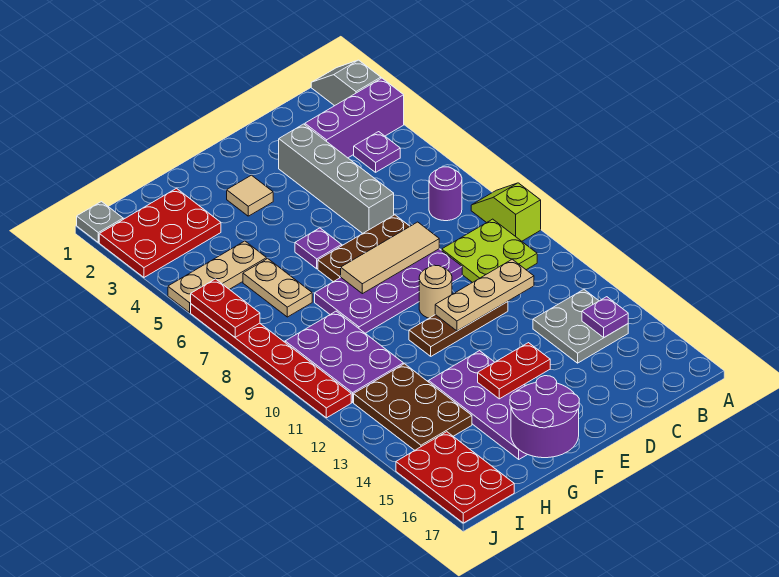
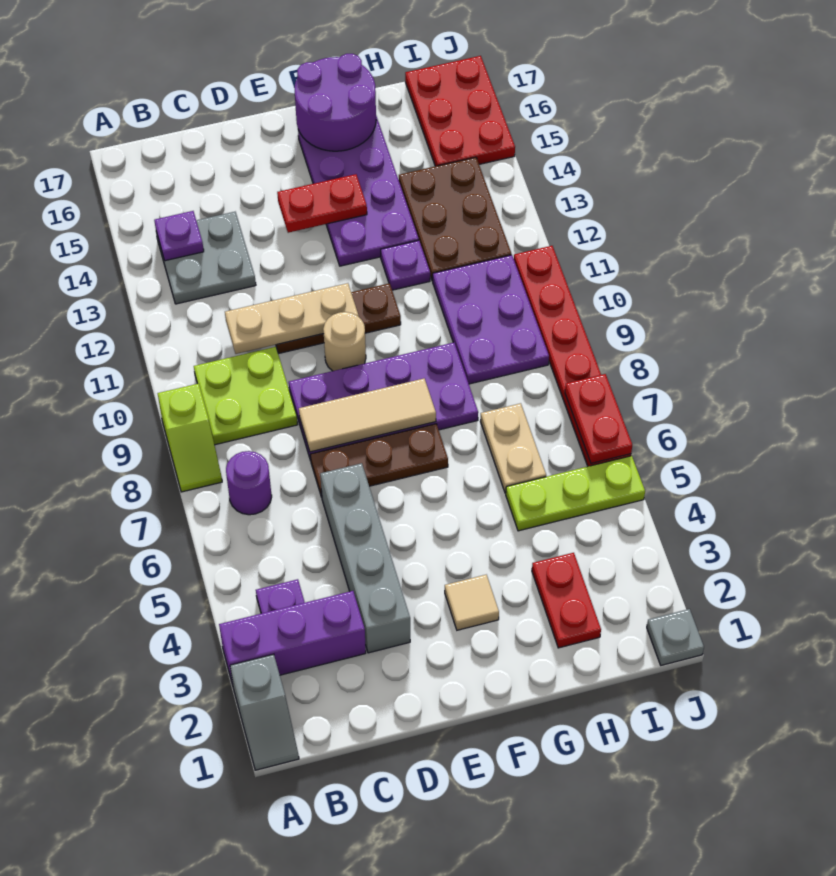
purple 1x1 plate [295,228,342,269] -> purple 1x1 plate moved to [381,240,430,290]
red 2x3 plate [99,188,221,277] -> red 1x2 plate [532,553,601,648]
tan 1x3 plate [168,241,267,312] -> lime 1x3 plate [506,456,645,531]

